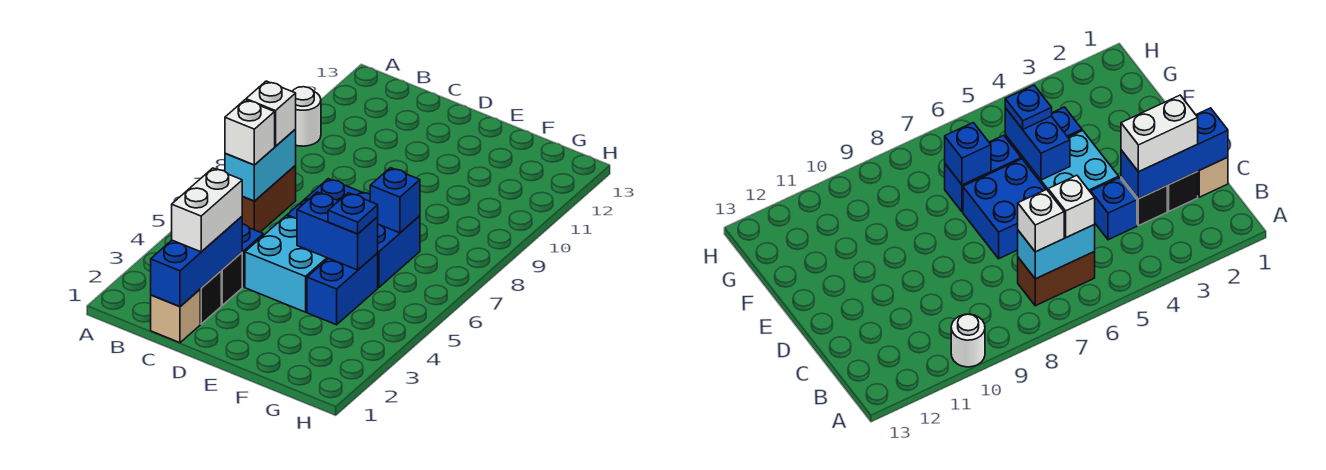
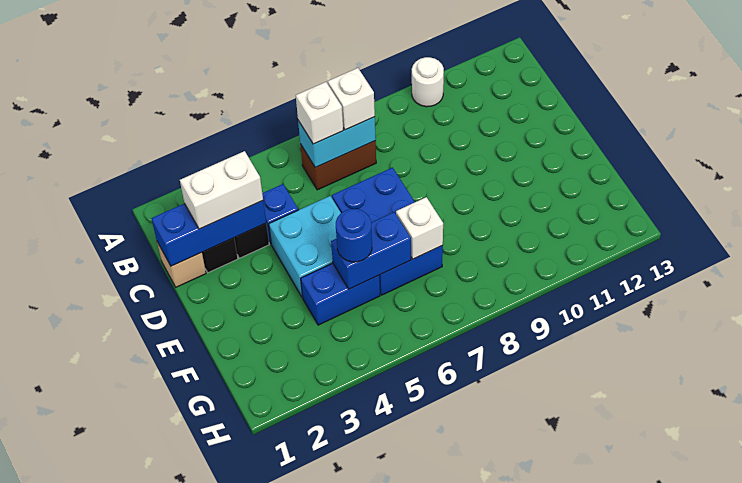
blue 1x2 brick [297,192,378,270] -> blue 1x2 brick turned to [331,212,411,289]
blue 1x1 plate [328,193,378,234] -> blue 1x1 round brick [336,209,372,262]
blue 1x1 brick [370,168,420,233] -> white 1x1 brick [396,197,443,259]

